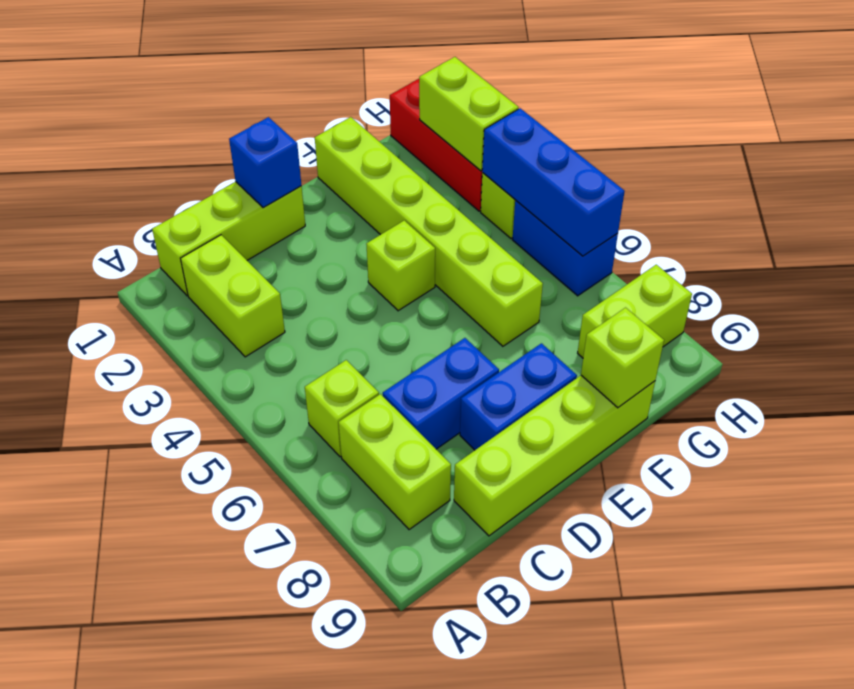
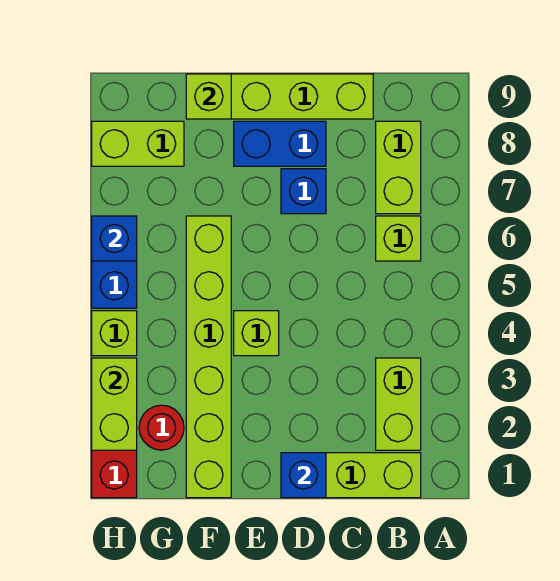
blue 1x2 brick [383,338,499,449] -> blue 1x1 brick [281,169,326,214]
none -> red 1x1 round brick [139,405,184,450]
blue 1x3 brick [482,108,625,256] -> blue 1x1 brick [92,216,137,261]

